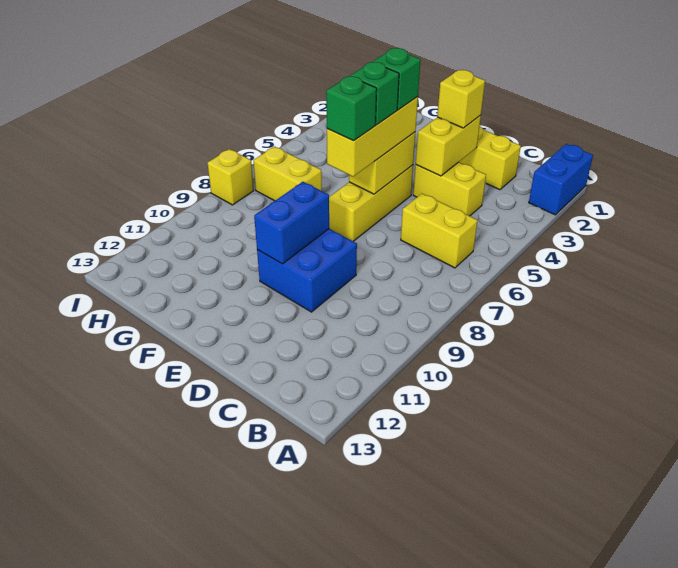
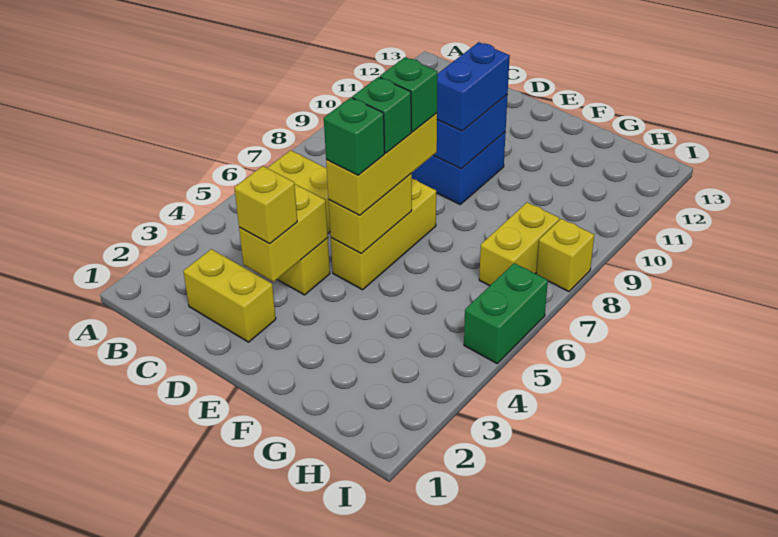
blue 1x2 brick [529,144,593,215] -> blue 1x2 brick moved to [437,42,510,131]
yellow 1x2 brick [253,147,322,201] -> yellow 1x2 brick turned to [479,202,559,286]
none -> green 1x2 brick [464,263,548,363]

